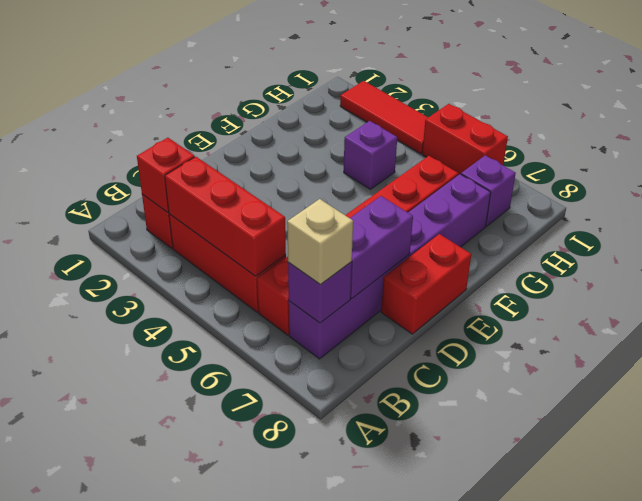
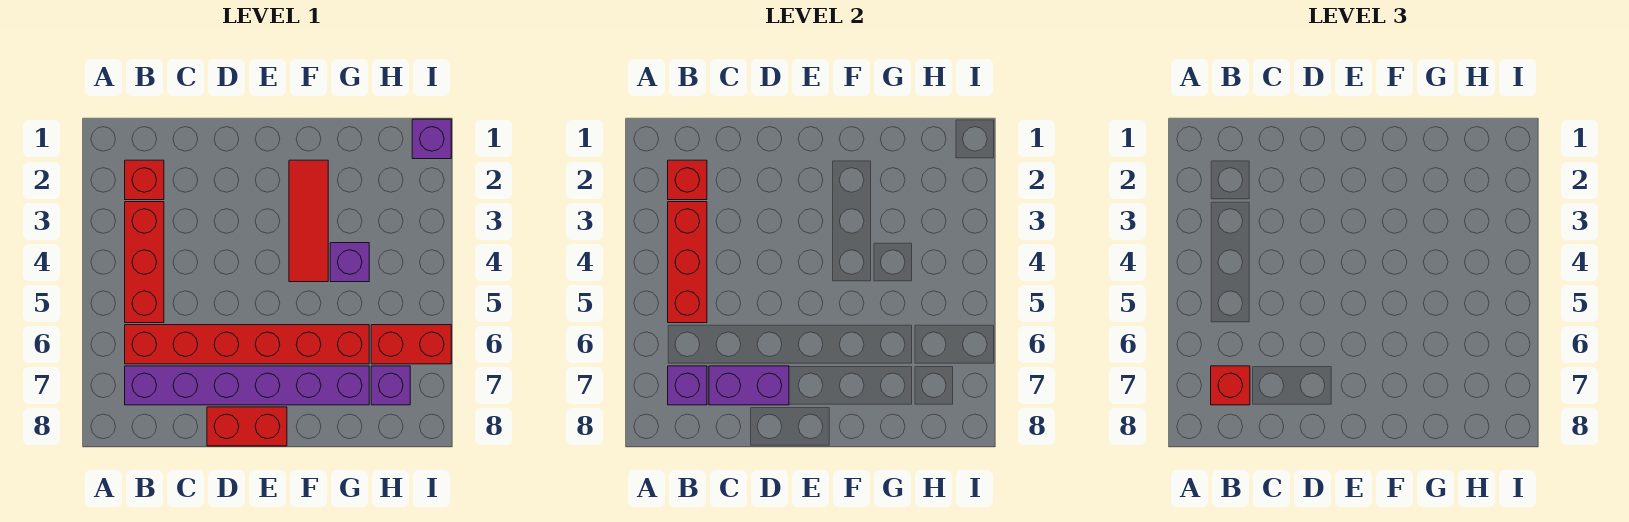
tan 1x1 brick [287,199,353,284] -> red 1x1 brick [1211,366,1250,405]
none -> purple 1x1 brick [412,119,451,159]
red 1x3 tile [340,81,428,154] -> red 1x3 tile moved to [289,160,328,282]
red 1x2 brick [422,104,508,175] -> red 1x2 brick turned to [371,325,451,364]

